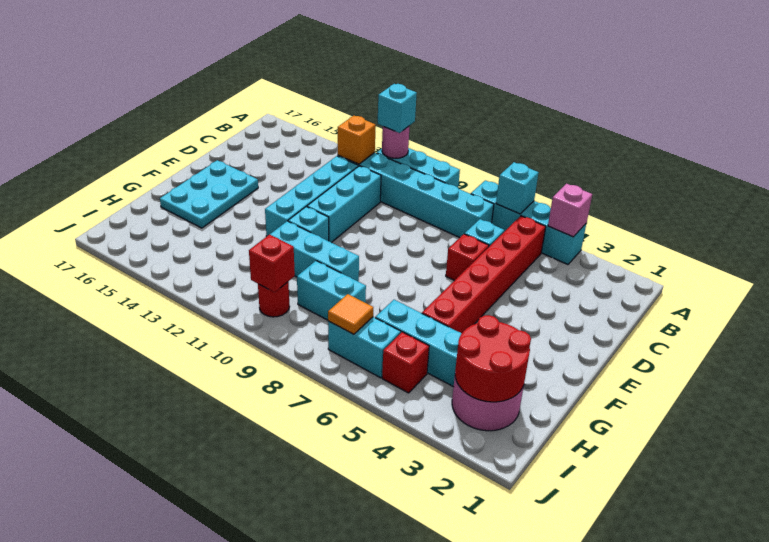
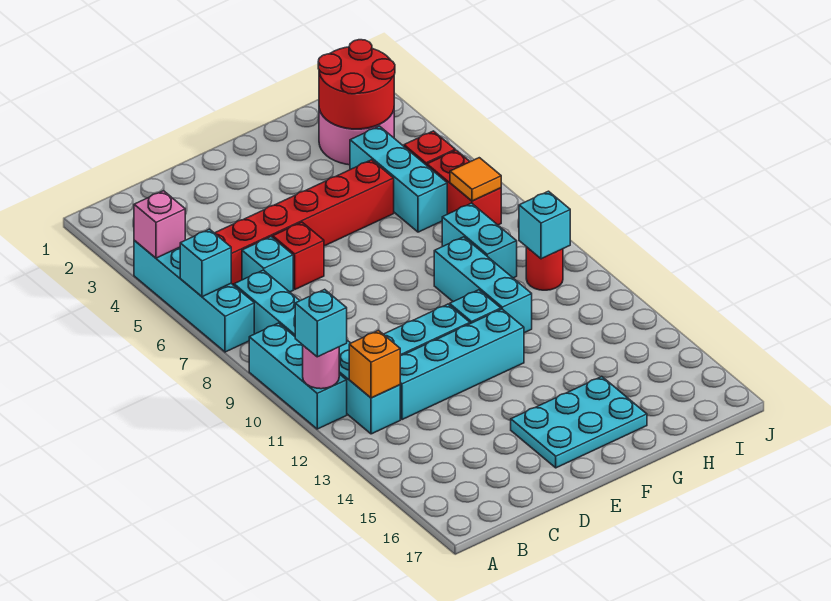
cyan 1x2 brick [328,317,401,378] -> red 1x2 brick [427,150,501,225]
red 1x1 brick [249,234,295,292] -> cyan 1x1 brick [519,191,570,259]

